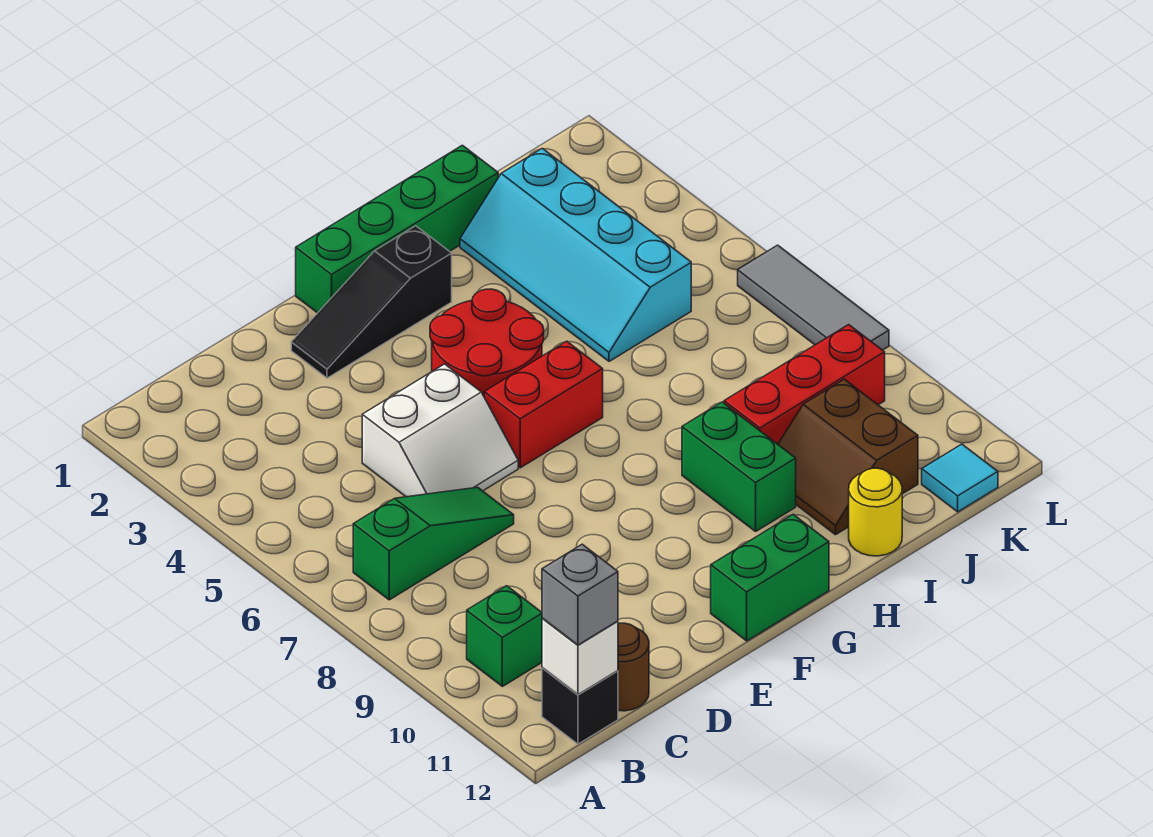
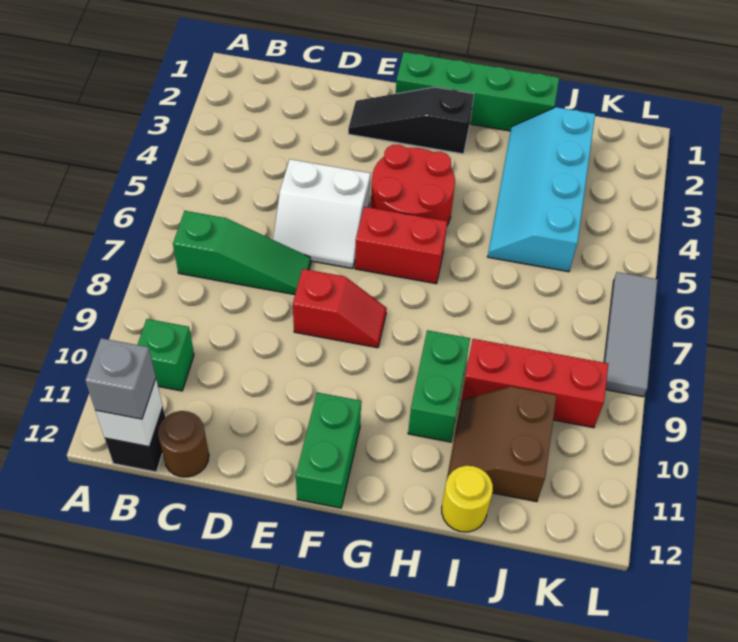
none -> red 1x2 slope [293,269,387,348]
green 1x2 brick [711,514,829,641] -> green 1x2 brick turned to [296,392,361,508]
cyan 1x1 tile [922,444,998,512] -> none

